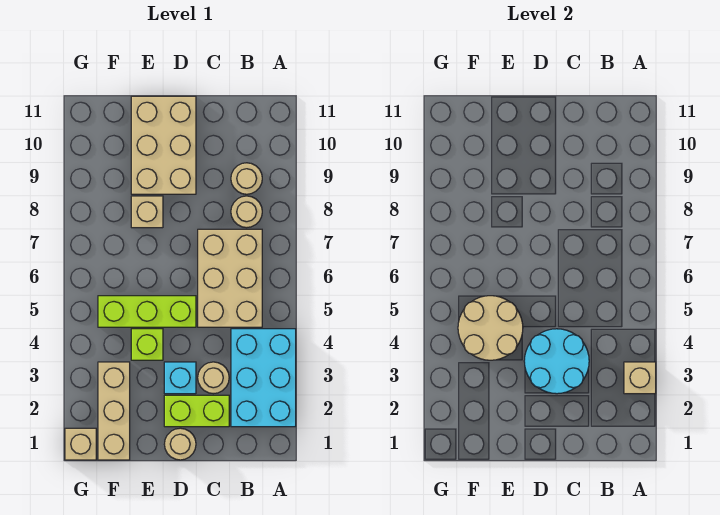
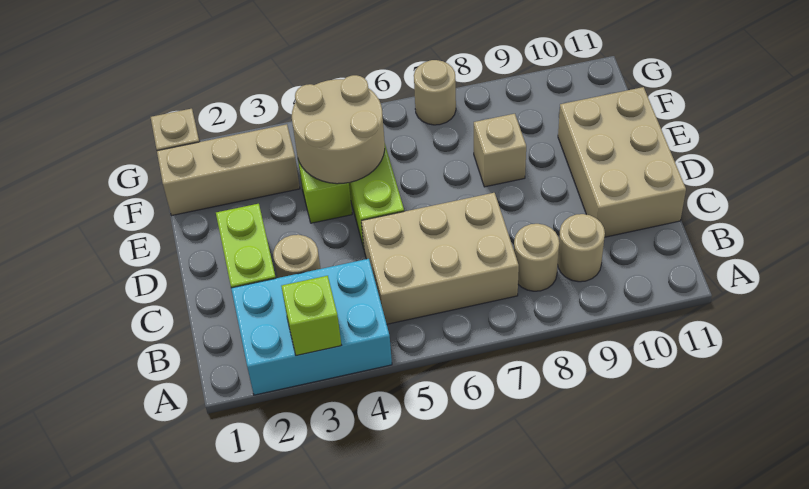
tan 1x1 brick [624,362,656,394] -> lime 1x1 brick [281,276,341,356]
cyan 2x2 round brick [524,329,589,394] -> none
tan 1x1 round brick [164,428,196,460] -> tan 1x1 round brick moved to [414,60,456,125]
cyan 1x1 brick [164,362,196,394] -> none
tan 2x3 brick [131,96,196,194] -> tan 2x3 brick turned to [558,87,686,237]

